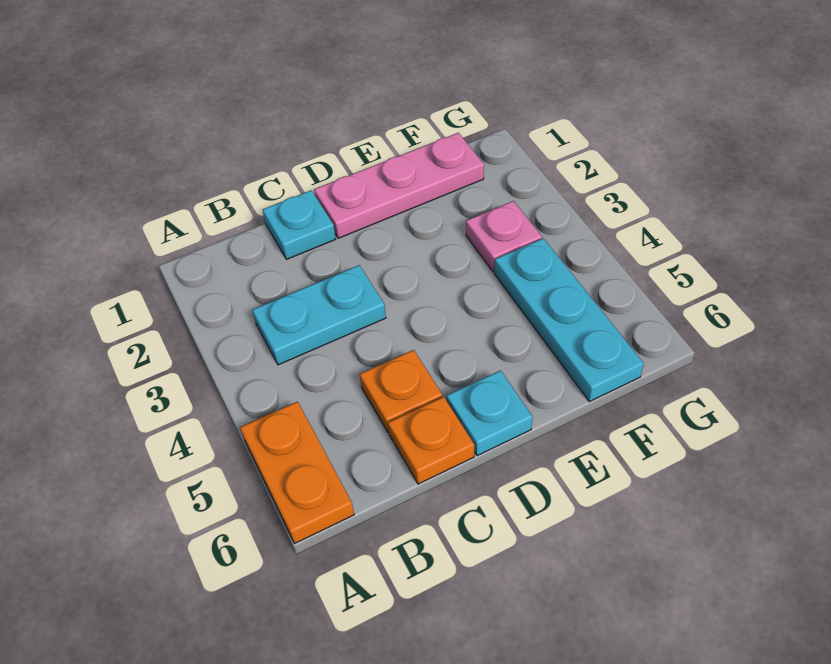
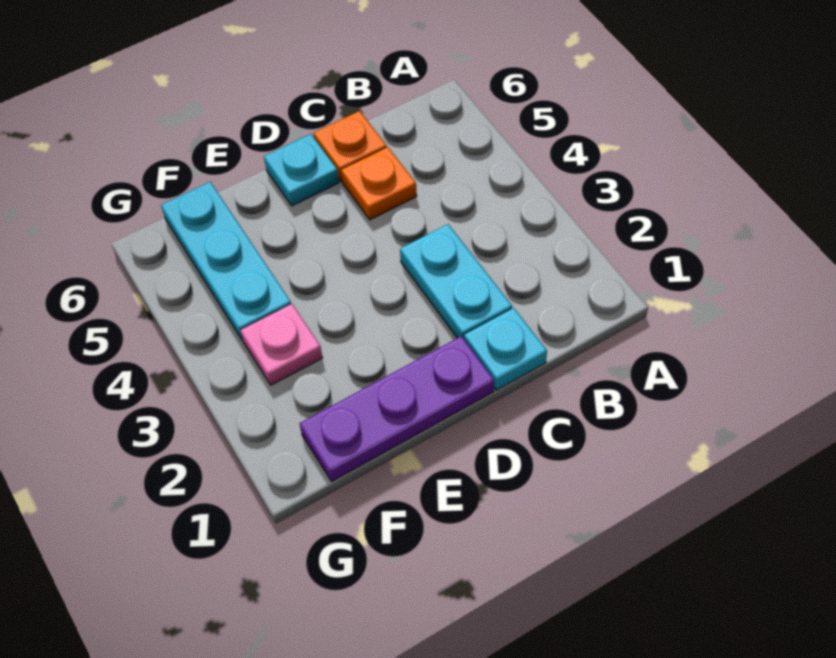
orange 1x2 plate [240,402,354,543] -> none
cyan 1x2 plate [252,265,386,365] -> cyan 1x2 plate turned to [400,224,512,339]
pink 1x3 plate [314,133,484,238] -> purple 1x3 plate [299,336,494,481]

